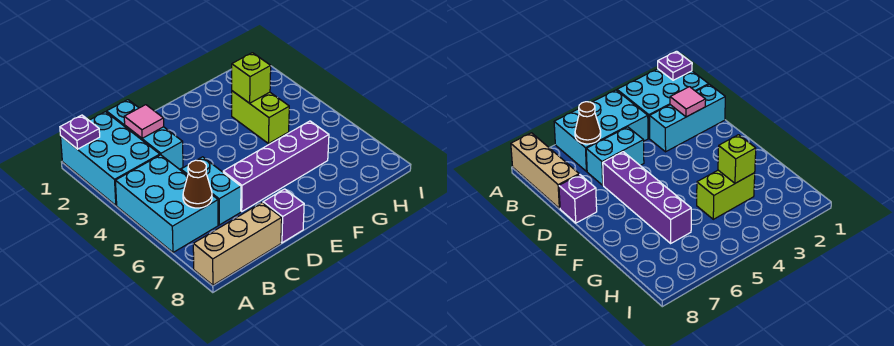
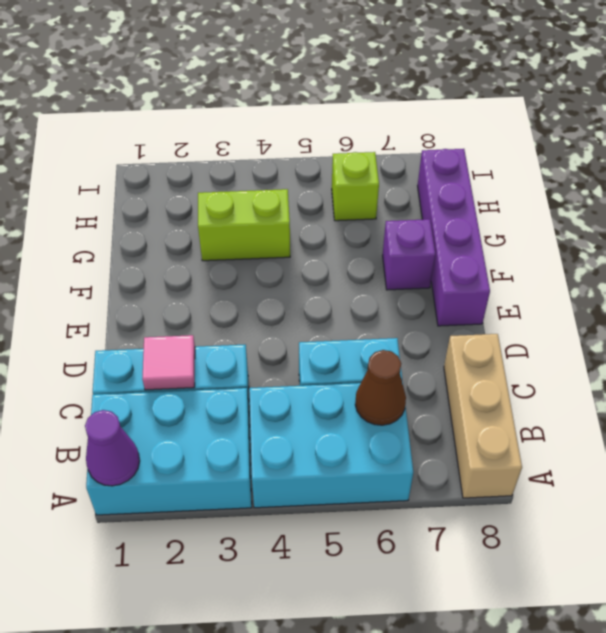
purple 1x1 plate [60,115,100,149] -> purple 1x1 cone [85,410,140,486]
purple 1x4 brick [223,121,329,211] -> purple 1x4 brick moved to [418,149,490,326]
purple 1x1 brick [263,189,304,243] -> purple 1x1 brick moved to [383,219,435,290]
lime 1x1 brick [232,53,271,103] -> lime 1x1 brick moved to [332,152,379,221]

